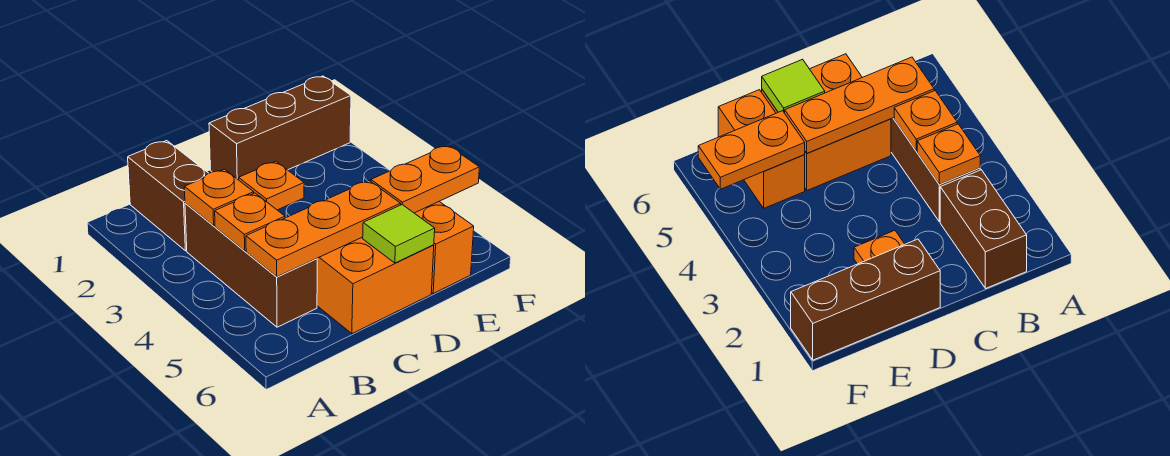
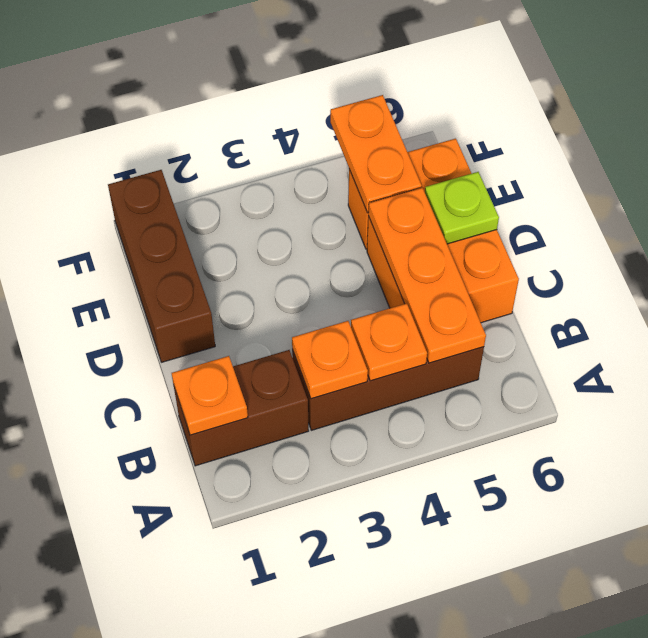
orange 1x1 plate [239,161,304,210] -> orange 1x1 plate moved to [172,356,248,435]
lime 1x1 tile [363,205,435,263] -> lime 1x1 plate [425,172,499,244]

